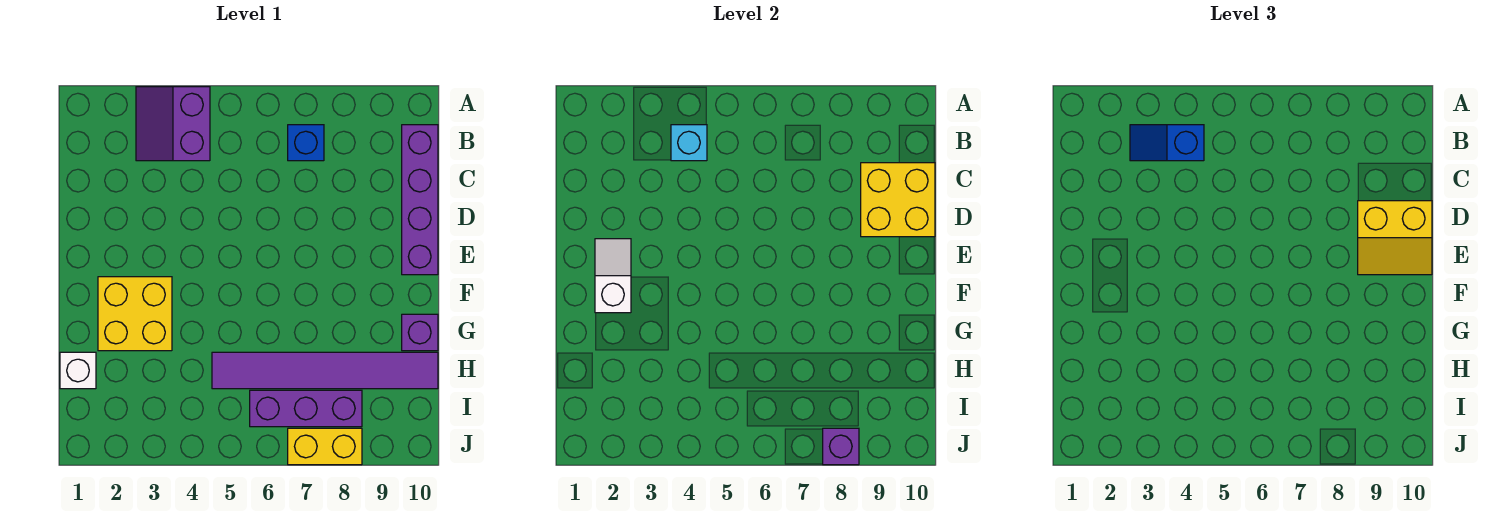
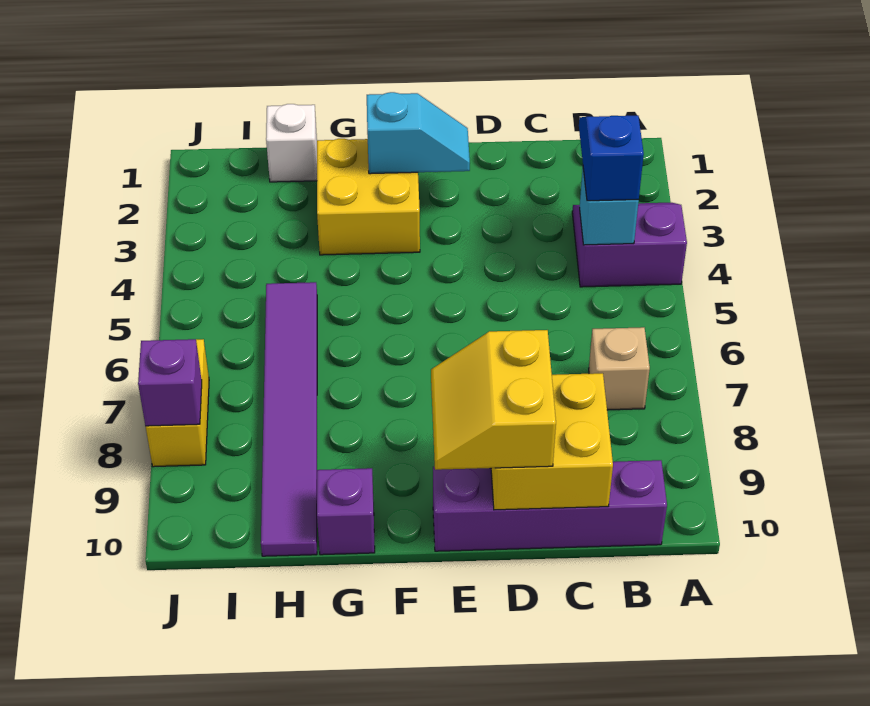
blue 1x1 brick [288,125,324,161] -> tan 1x1 brick [589,327,650,410]
white 1x2 slope [595,239,631,313] -> cyan 1x2 slope [367,92,470,174]
purple 1x3 brick [250,390,362,427] -> none

